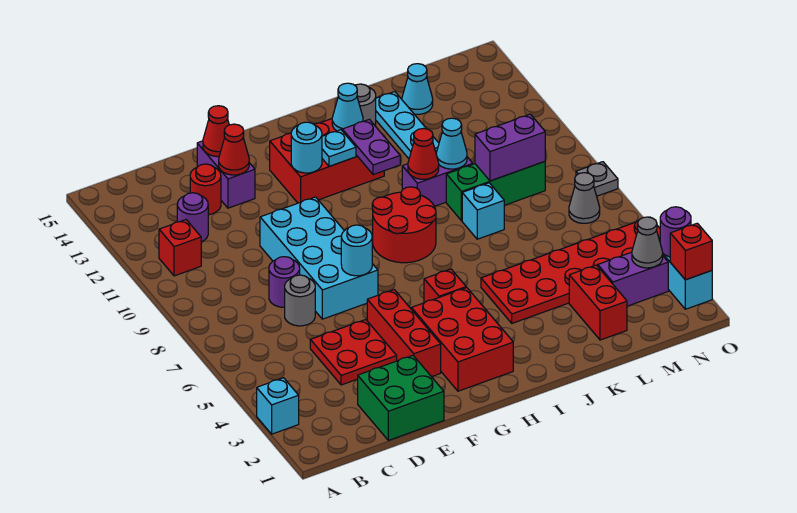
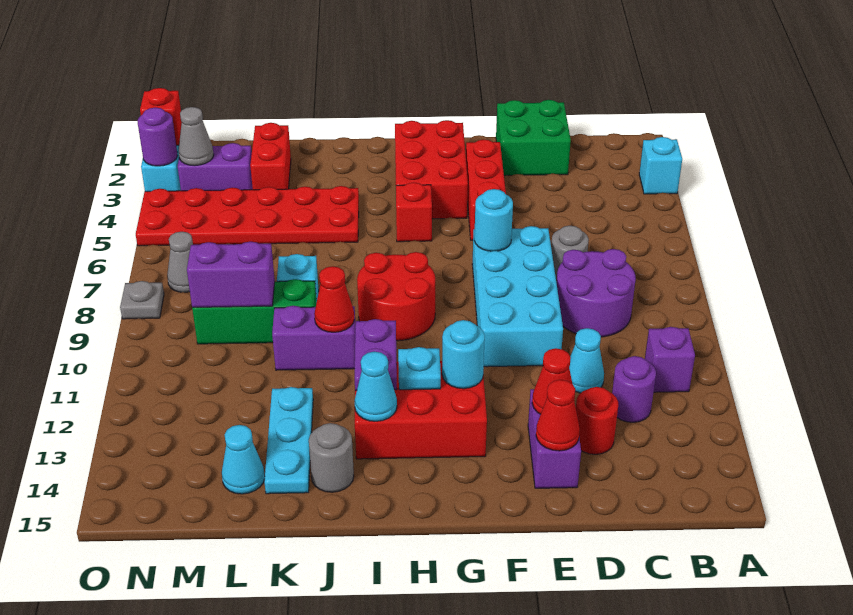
red 1x1 brick [159,220,201,276] -> purple 1x1 brick [645,327,695,392]
red 2x2 plate [310,320,397,385] -> none
purple 1x1 round brick [269,257,300,307] -> purple 2x2 round brick [557,249,636,337]
cyan 1x1 cone [436,118,467,169] -> cyan 1x1 cone moved to [569,328,604,393]

